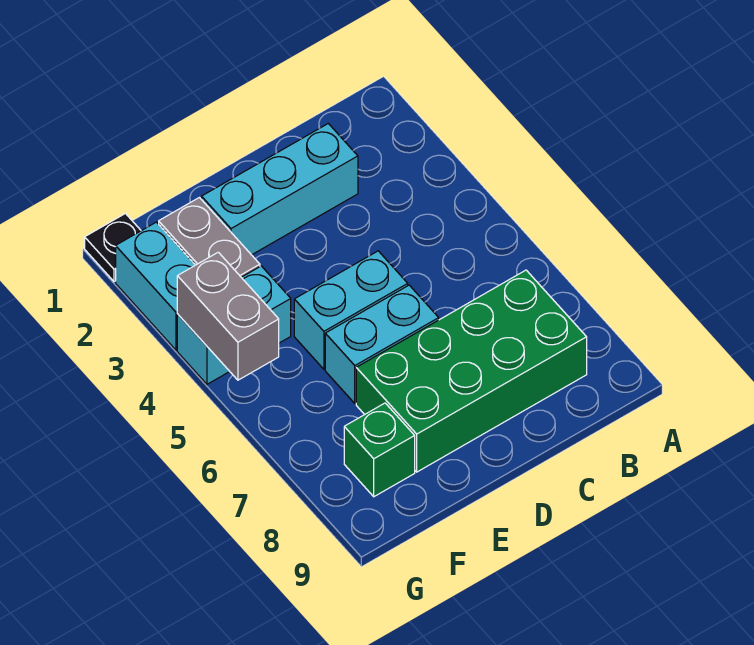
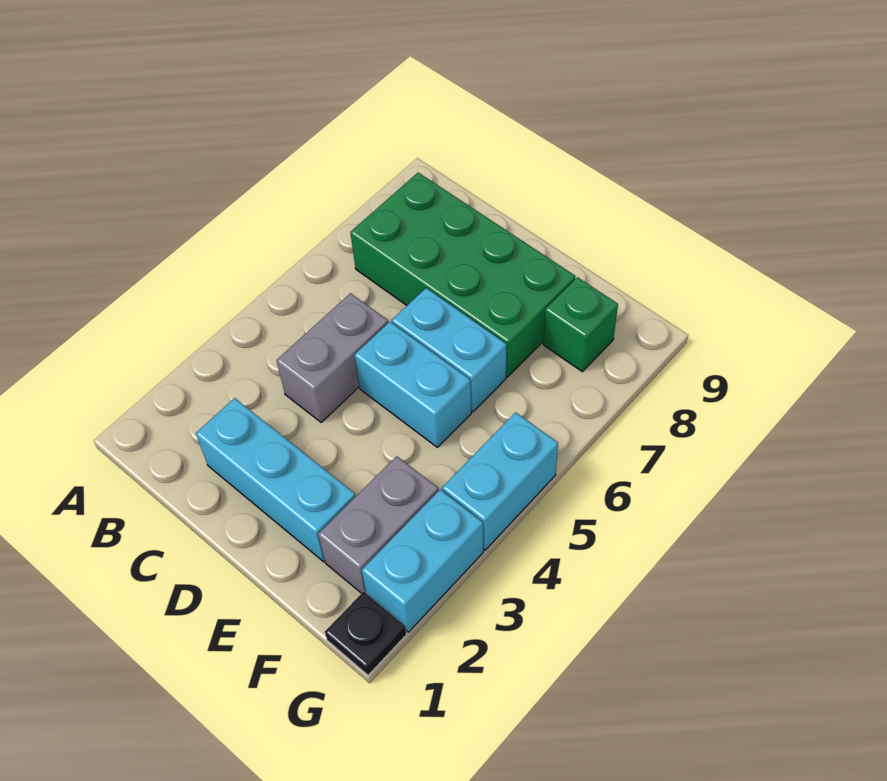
cyan 1x2 brick [177,266,291,384] -> cyan 1x2 brick turned to [442,412,558,550]
grey 1x2 brick [177,252,279,380] -> grey 1x2 brick moved to [277,293,388,423]

